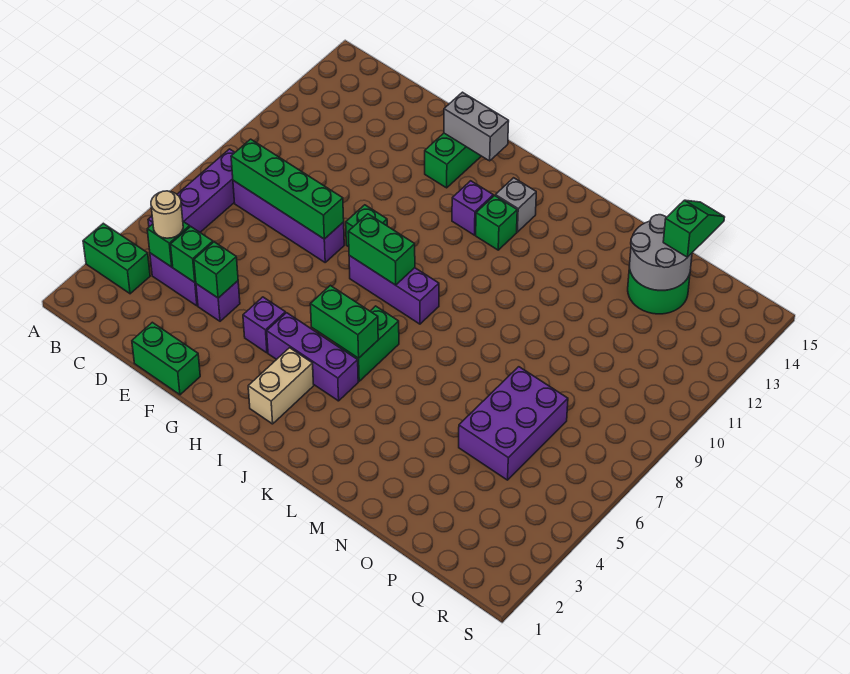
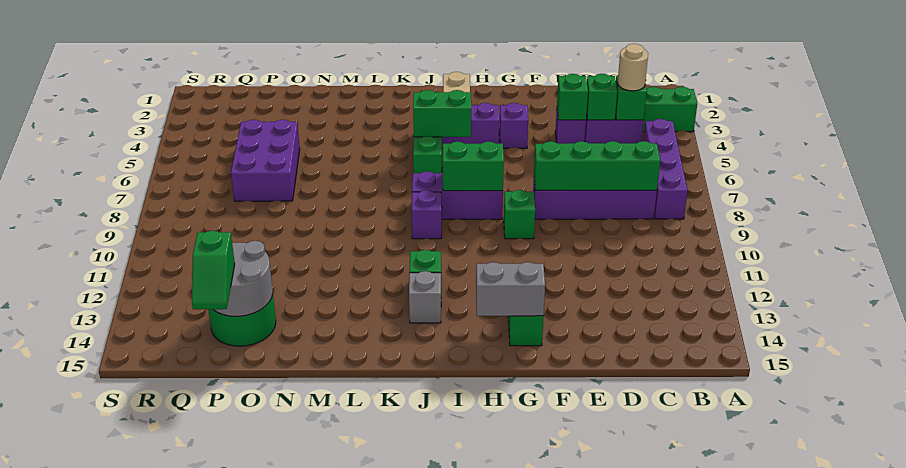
green 1x2 brick [132,322,200,395] -> none
purple 1x1 brick [452,181,493,235] -> purple 1x1 brick moved to [411,190,442,239]

